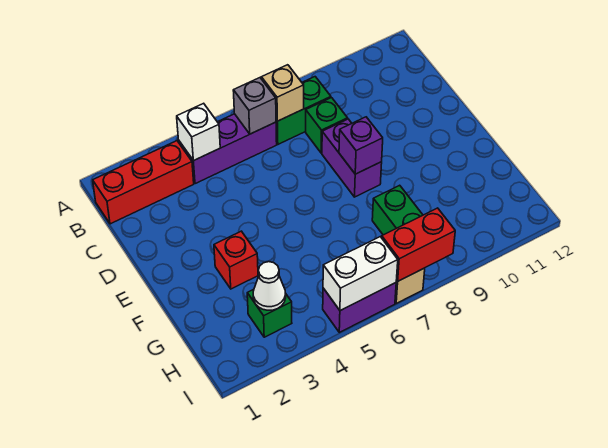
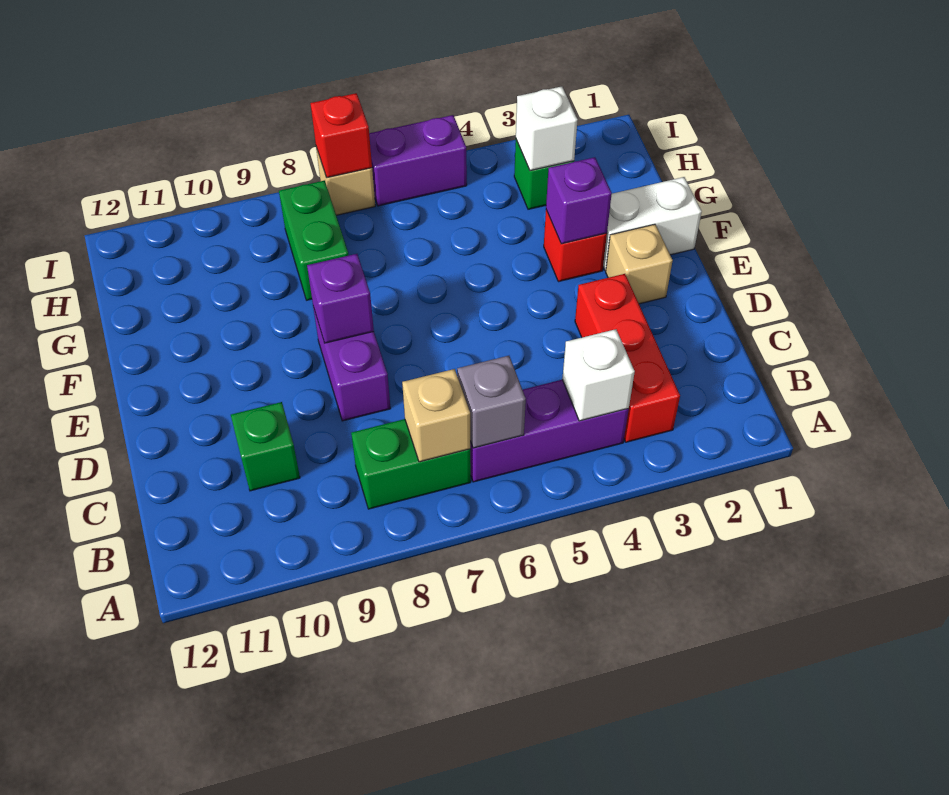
red 1x3 brick [93,141,194,224] -> red 1x3 brick turned to [575,274,680,442]
green 1x1 brick [306,98,348,153] -> green 1x1 brick moved to [231,402,300,491]
none -> tan 1x1 brick [606,224,673,304]
none -> purple 1x1 brick [546,157,612,244]
white 1x1 cone [253,262,286,310] -> white 1x1 brick [516,86,578,171]
white 1x2 brick [323,237,398,311] -> white 1x2 brick moved to [603,177,702,271]
red 1x2 brick [382,208,455,281] -> red 1x1 brick [310,93,372,178]

